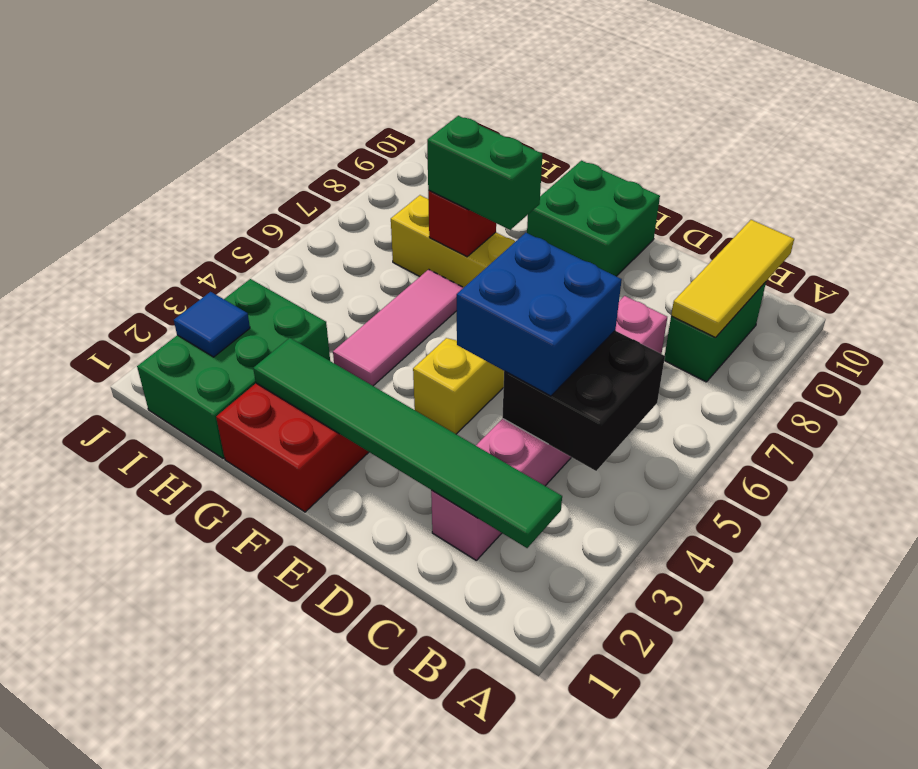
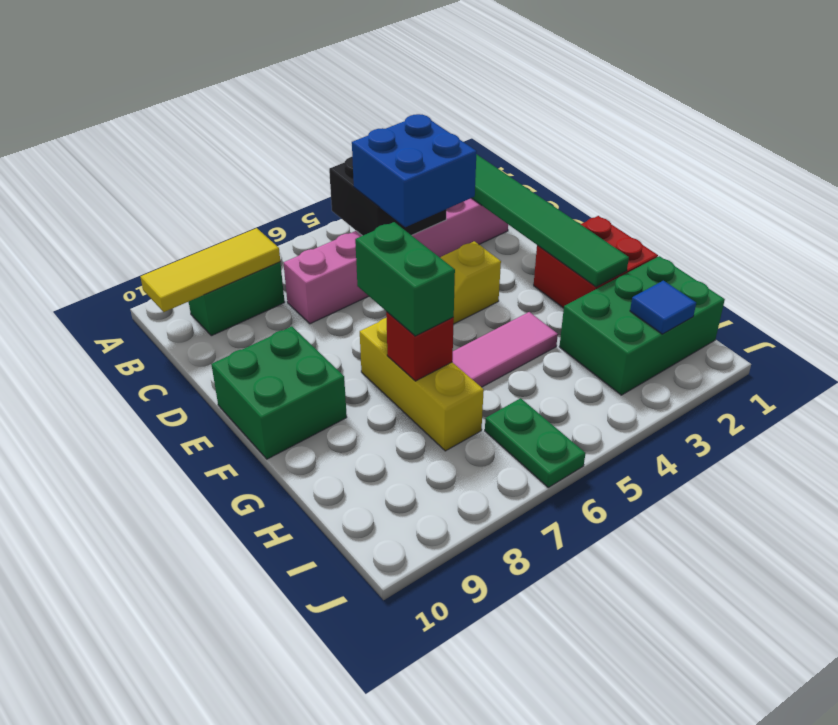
none -> green 1x2 plate [485,398,585,487]

